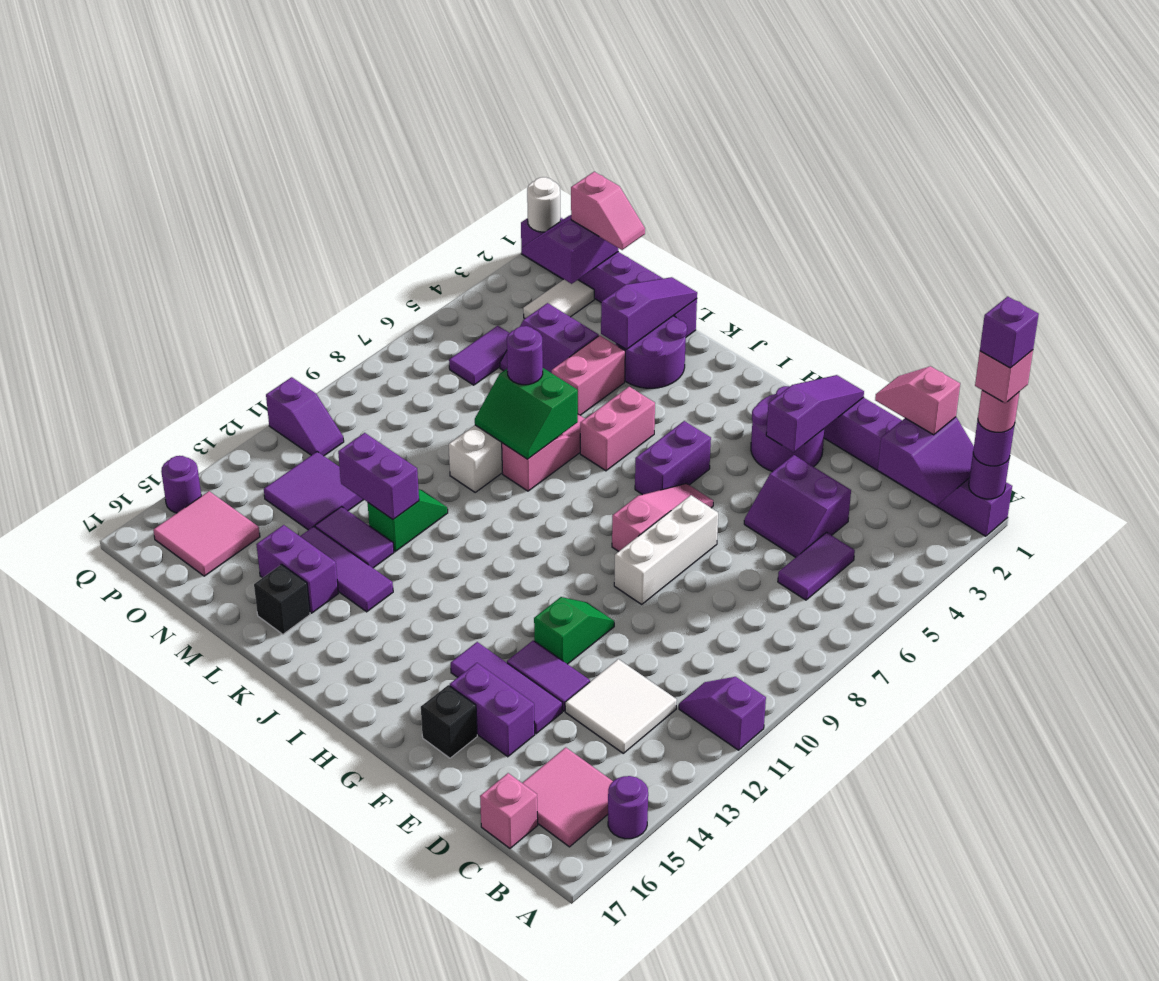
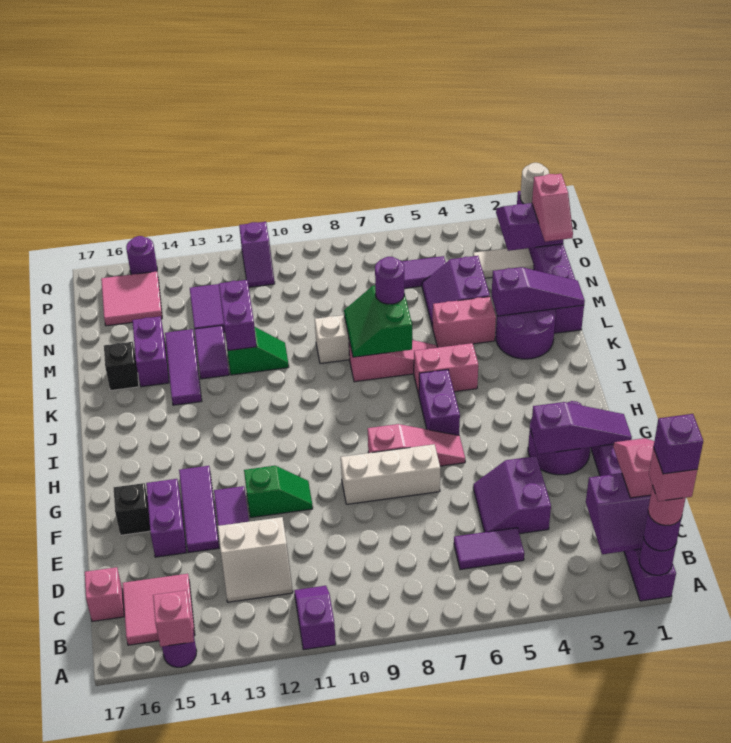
none -> pink 1x1 brick [153,590,194,647]
white 2x2 tile [565,659,677,753] -> white 2x2 slope [218,517,293,602]
purple 1x2 brick [635,421,711,495] -> purple 1x2 brick turned to [419,370,460,435]

